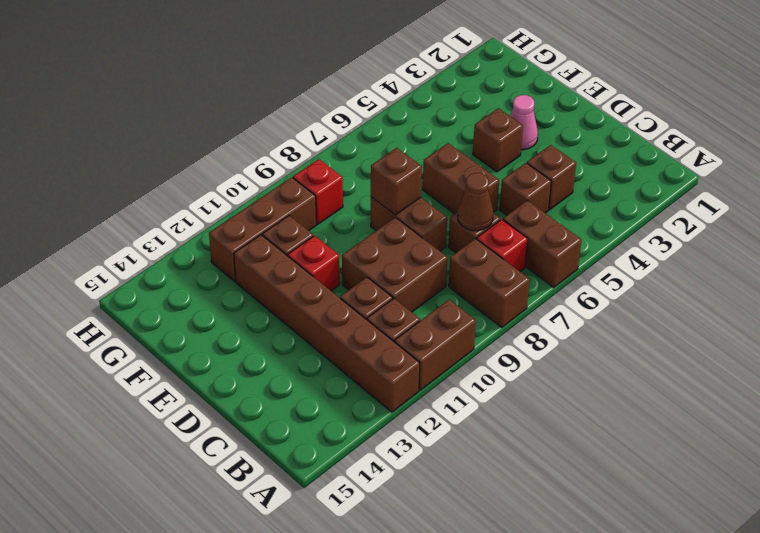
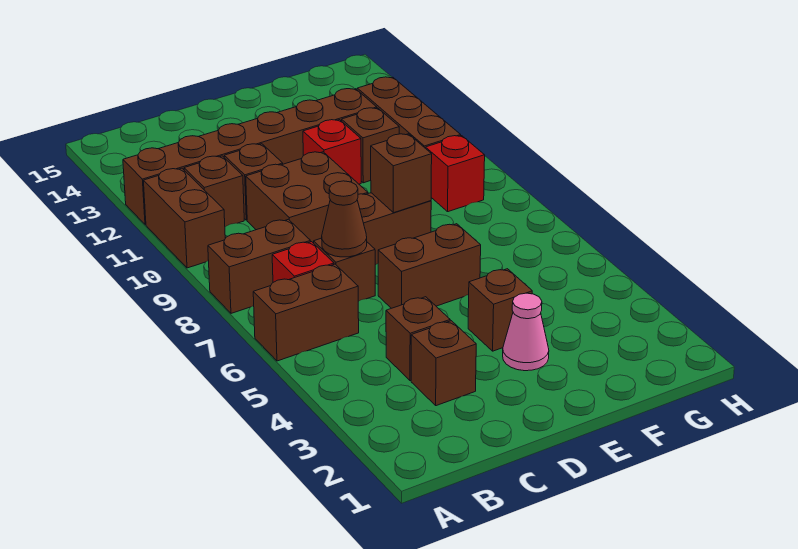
brown 1x1 brick [499,163,551,215] -> brown 1x1 brick moved to [411,321,476,406]

